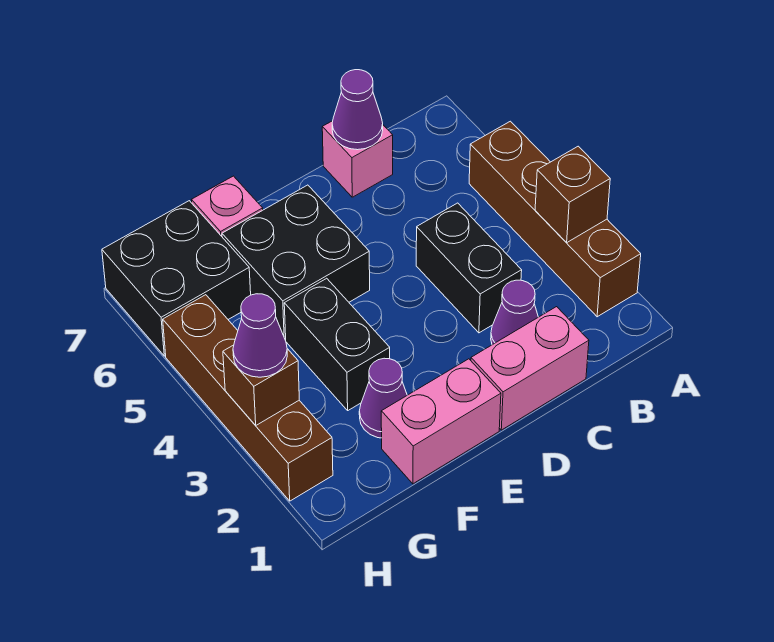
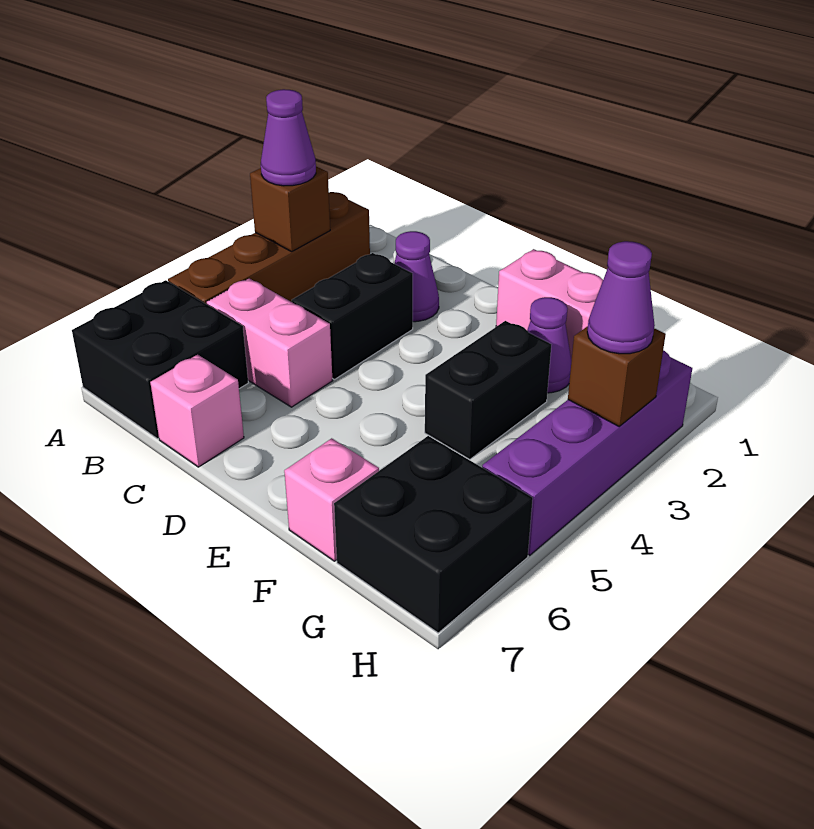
pink 1x2 brick [471,307,589,430] -> pink 1x2 brick moved to [207,278,333,407]
purple 1x1 cone [332,70,383,150] -> purple 1x1 cone moved to [261,89,316,186]
black 2x2 brick [222,185,370,339] -> black 2x2 brick moved to [72,280,248,439]
brown 1x4 brick [163,295,333,501] -> purple 1x4 brick [482,350,692,555]

